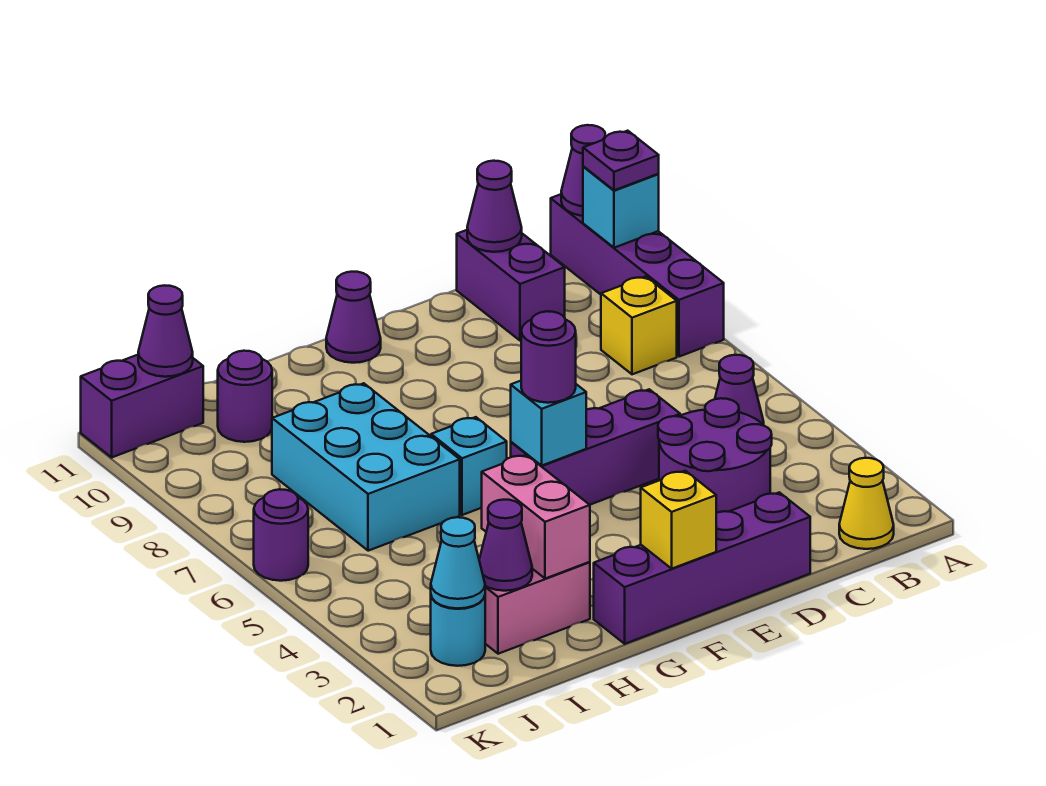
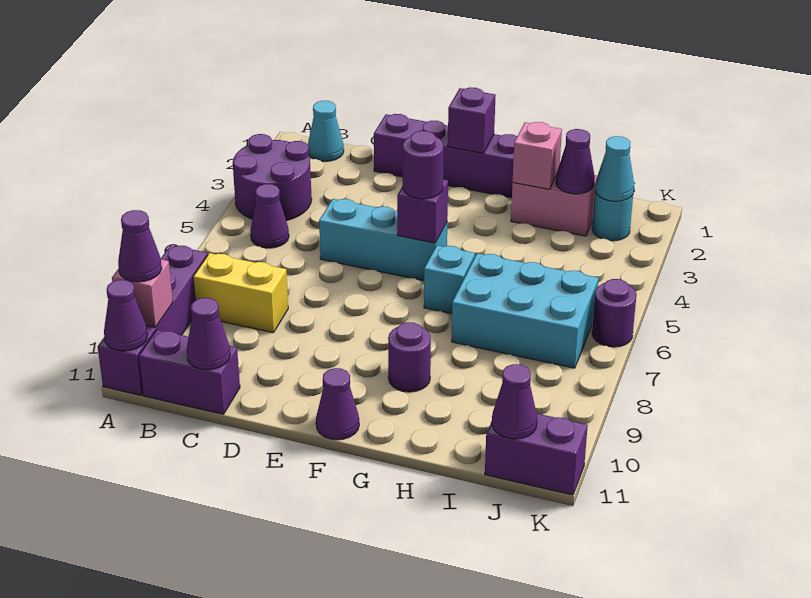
cyan 1x1 brick [583,166,659,248] -> pink 1x1 brick [112,260,173,327]
purple 1x1 plate [583,131,659,190] -> purple 1x1 cone [118,210,162,282]
yellow 1x1 cone [839,458,894,549] -> cyan 1x1 cone [308,101,344,161]
yellow 1x1 brick [601,276,677,374] -> yellow 1x2 brick [193,253,288,333]
purple 2x2 round brick [658,398,772,513] -> purple 2x2 round brick moved to [233,134,312,220]
purple 1x2 brick [457,230,565,341] -> purple 1x2 brick turned to [139,330,240,414]
purple 1x3 brick [511,389,680,505] -> cyan 1x3 brick [319,199,447,281]
yellow 1x1 brick [641,471,716,569] -> purple 1x1 brick [448,87,496,153]
cyan 1x1 brick [511,381,586,465] -> purple 1x1 brick [397,179,448,243]
pink 1x2 brick [482,455,590,579] -> pink 1x1 brick [513,122,562,189]
cyan 2x3 brick [272,383,460,551] -> cyan 2x3 brick turned to [452,253,599,368]
purple 1x1 round brick [218,351,272,442] -> purple 1x1 round brick moved to [388,322,431,392]

